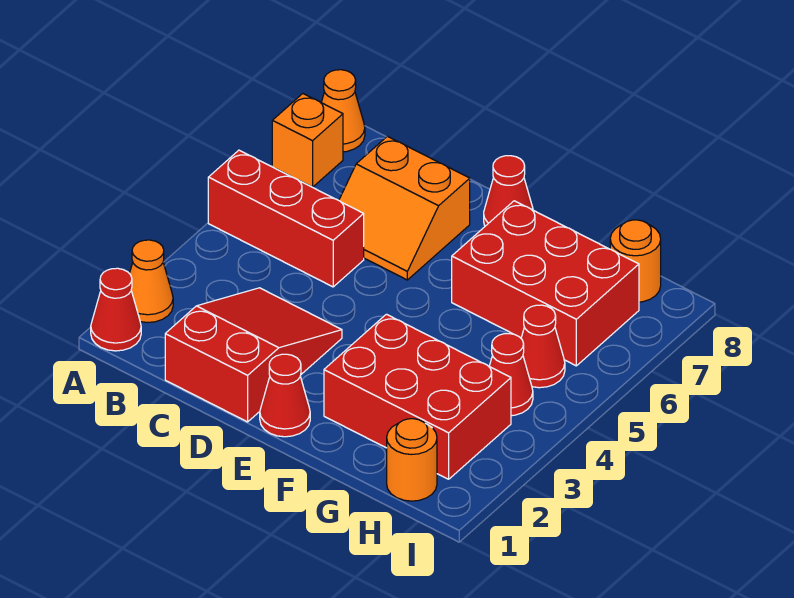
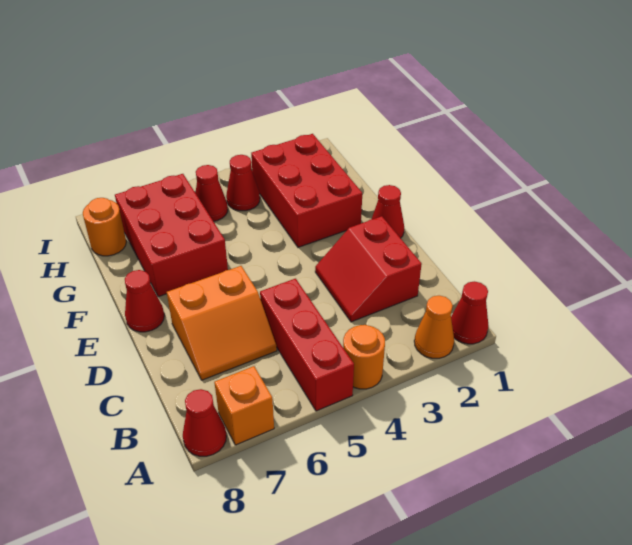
orange 1x1 cone [321,70,365,152] -> red 1x1 cone [183,389,226,456]
red 2x3 slope [165,288,342,422] -> red 2x2 slope [315,216,422,322]
orange 2x2 slope [339,136,470,280] -> orange 2x2 slope turned to [167,266,277,380]
orange 1x1 round brick [387,419,437,501] -> orange 1x1 round brick moved to [343,325,385,389]

